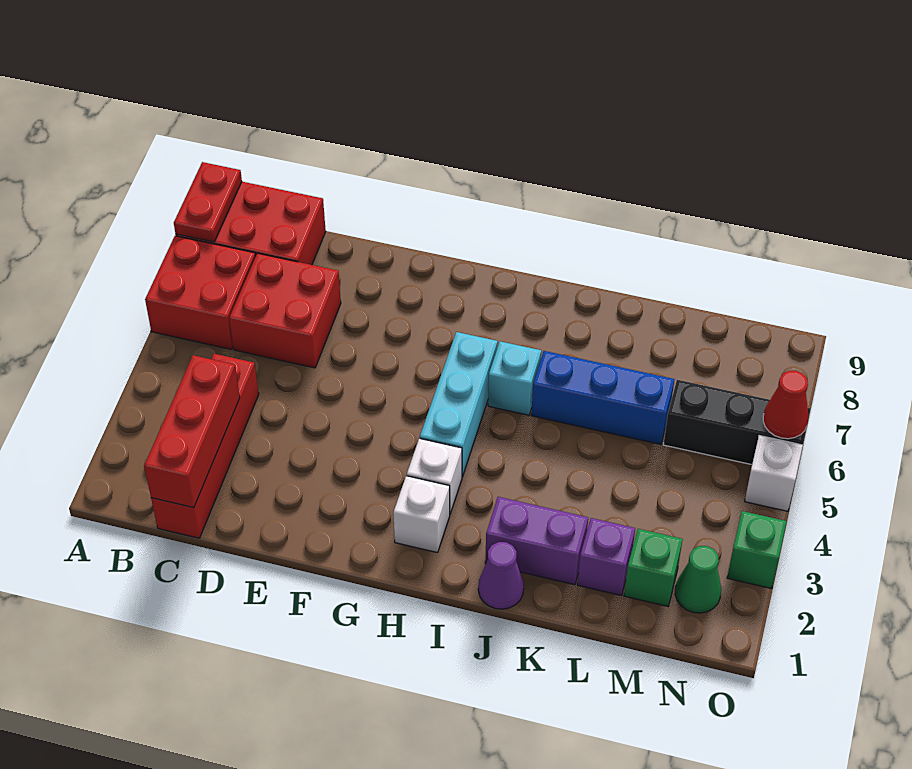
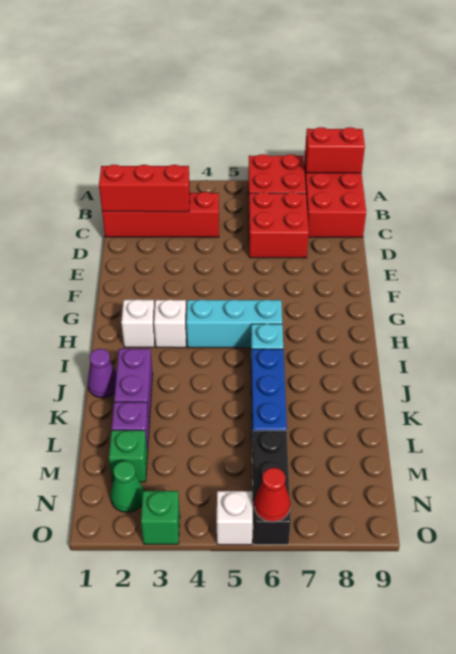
red 1x2 plate [174,162,242,242] -> red 1x2 brick [305,127,365,173]

